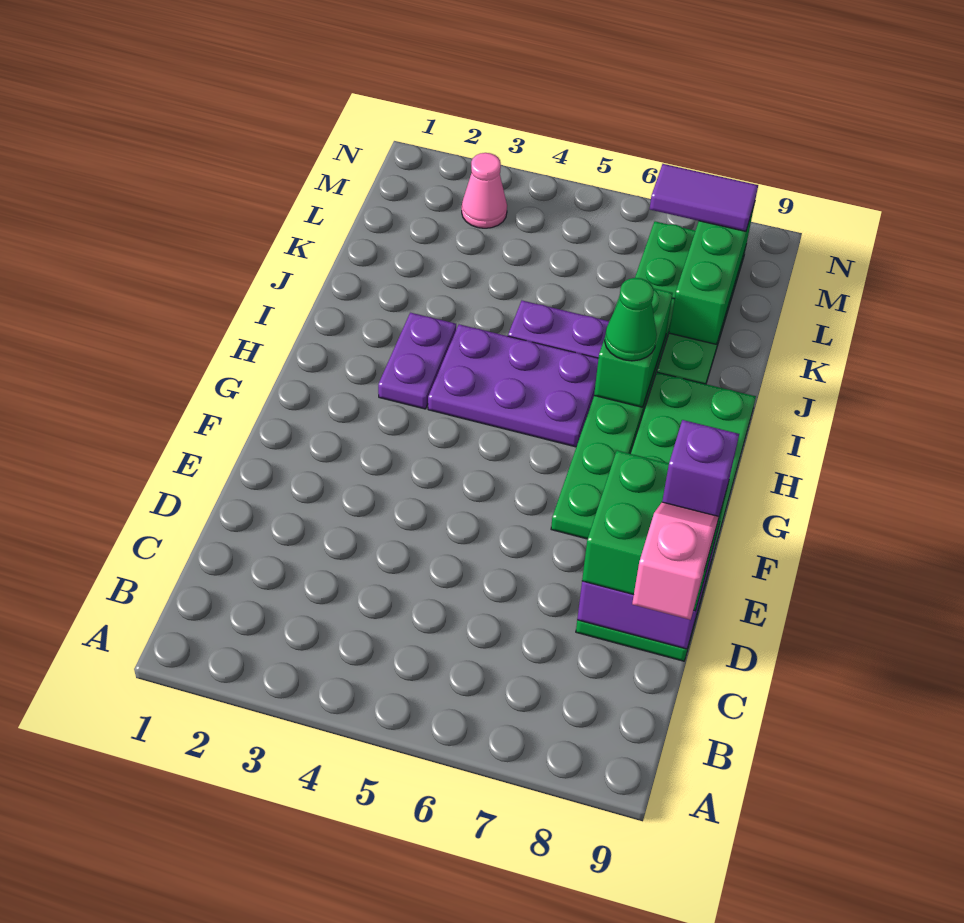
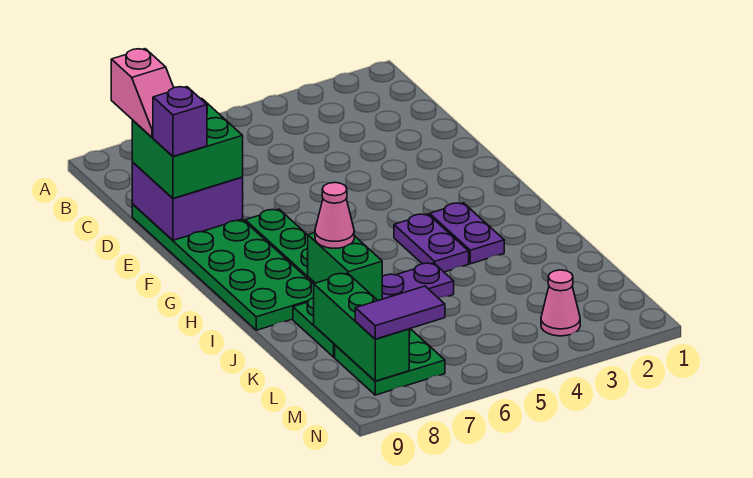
purple 2x3 plate [428,324,598,447] -> purple 1x2 plate [394,214,469,272]
green 1x1 cone [605,278,657,361] -> pink 1x1 cone [315,182,354,248]

